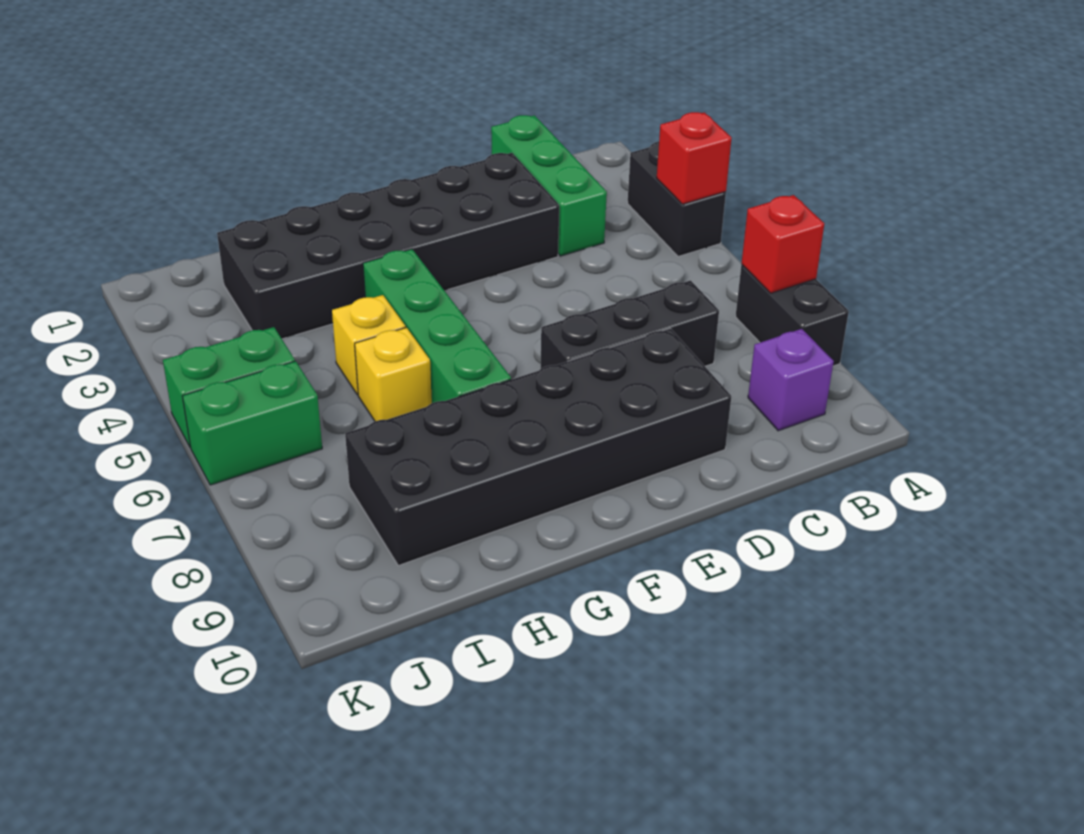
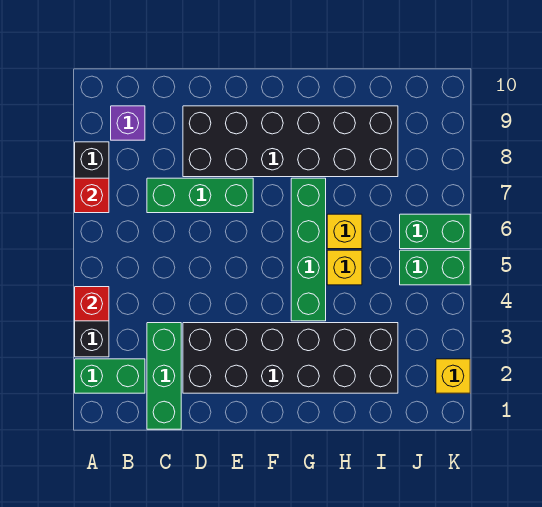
none -> green 1x2 brick [75,359,145,393]
black 1x3 brick [541,280,719,369] -> green 1x3 brick [147,178,253,213]
none -> yellow 1x1 brick [436,359,470,393]

